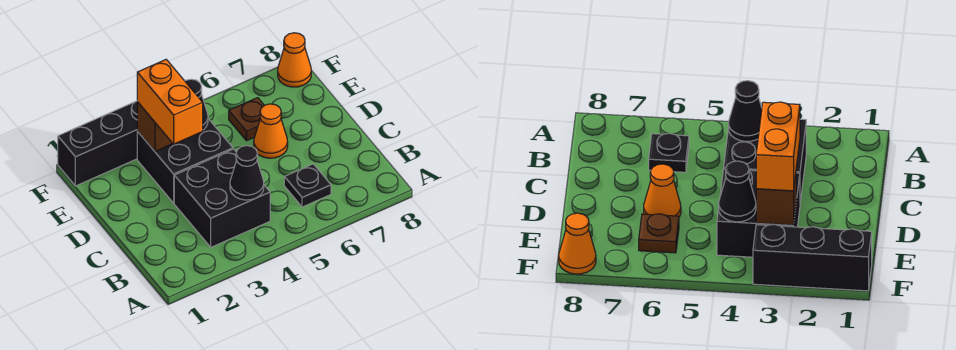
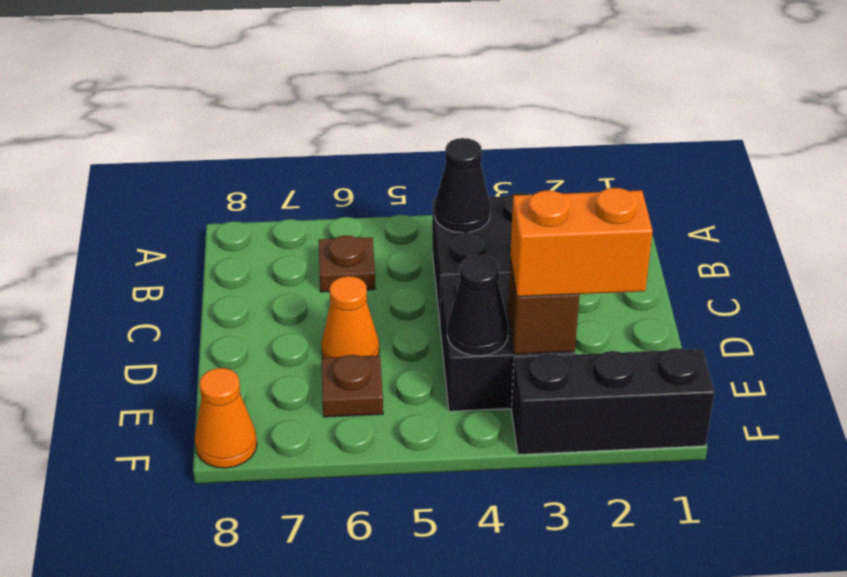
black 1x1 plate [284,164,331,207] -> brown 1x1 plate [319,235,375,292]
orange 1x2 brick [137,60,203,144] -> orange 1x2 brick turned to [510,188,653,297]

